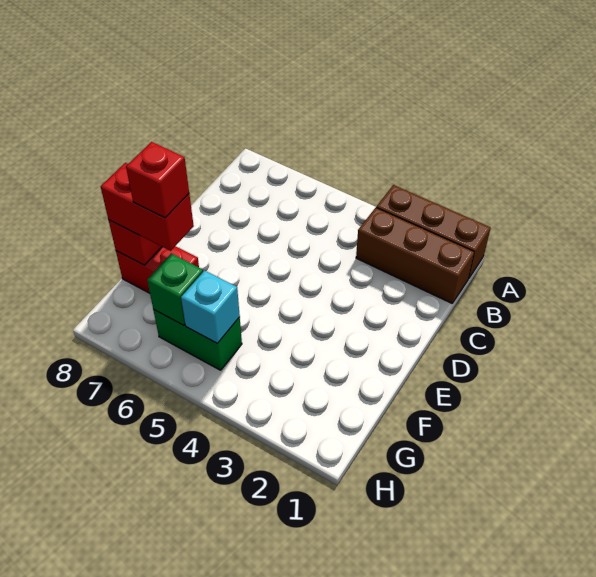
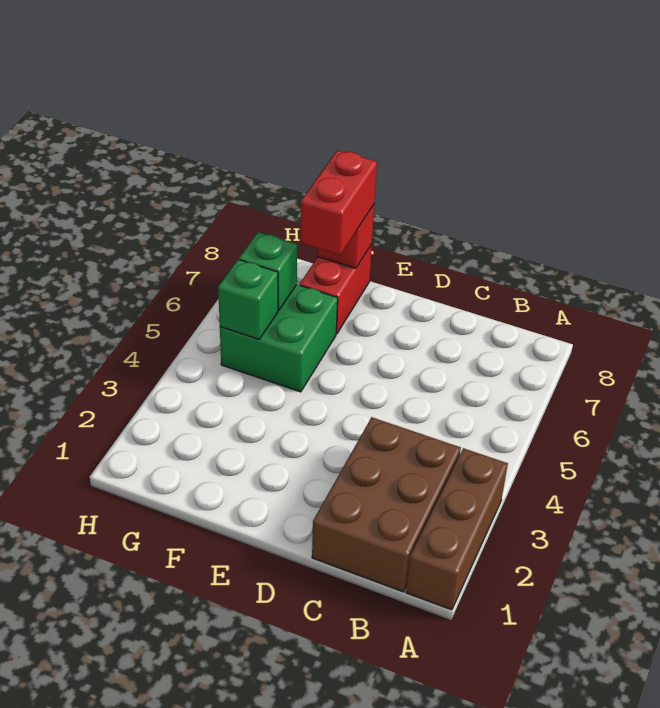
brown 1x3 brick [356,208,474,303] -> brown 2x3 brick [312,417,461,592]
red 1x1 brick [126,142,189,218] -> none
green 1x2 brick [153,309,242,370] -> green 2x2 brick [220,285,338,392]
cyan 1x1 brick [181,271,240,344] -> green 1x1 brick [218,259,278,339]

